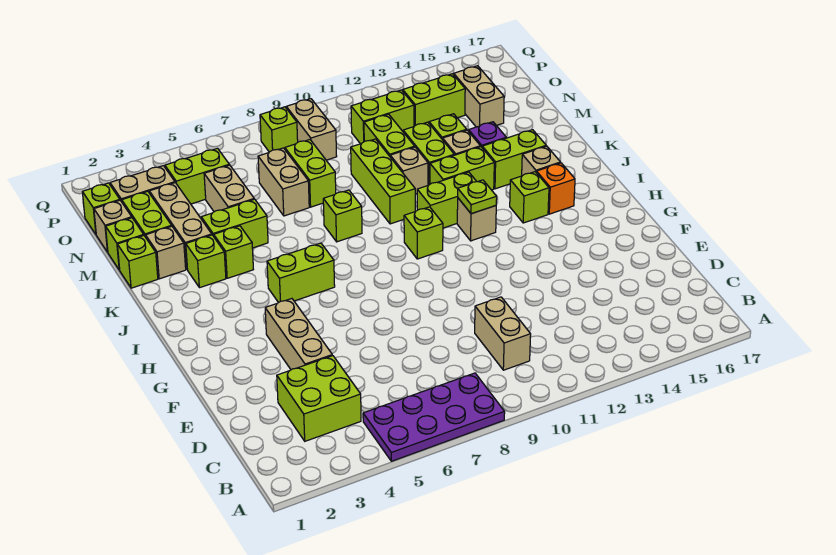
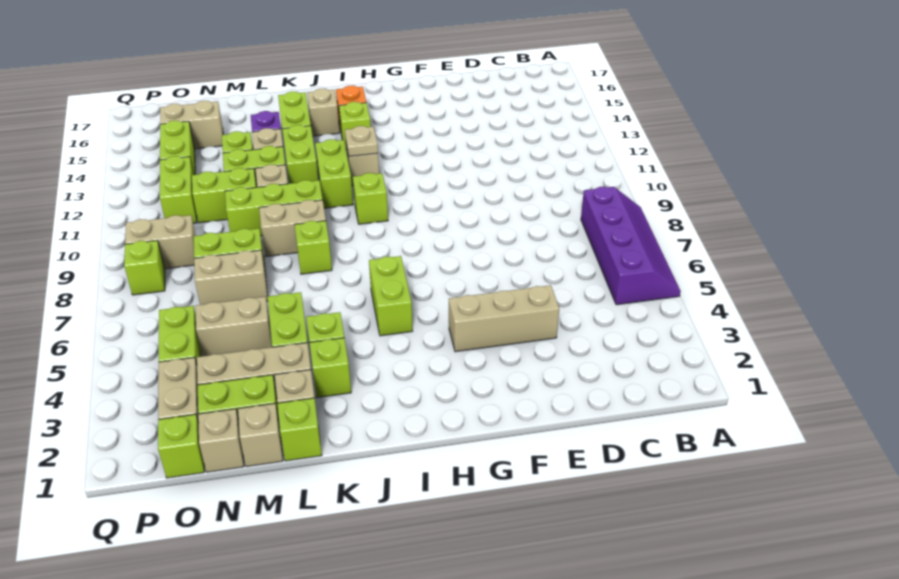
purple 2x4 plate [363,373,505,461] -> purple 2x4 slope [581,187,681,305]
lime 2x2 brick [277,356,361,441] -> none
tan 1x2 brick [475,297,531,370] -> tan 1x2 brick moved to [259,200,326,257]
lime 1x1 plate [458,180,497,214] -> tan 1x1 plate [345,126,378,157]
lime 1x1 brick [106,218,144,270] -> tan 1x1 brick [238,403,283,467]

